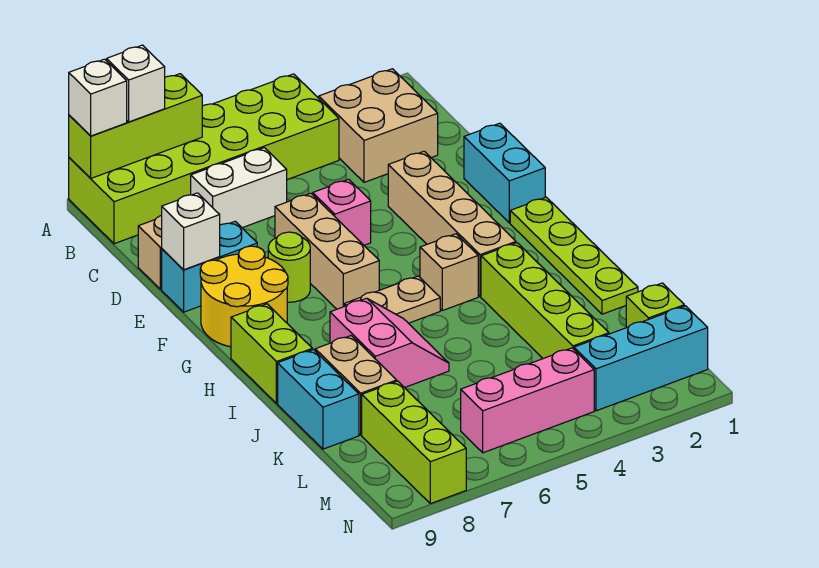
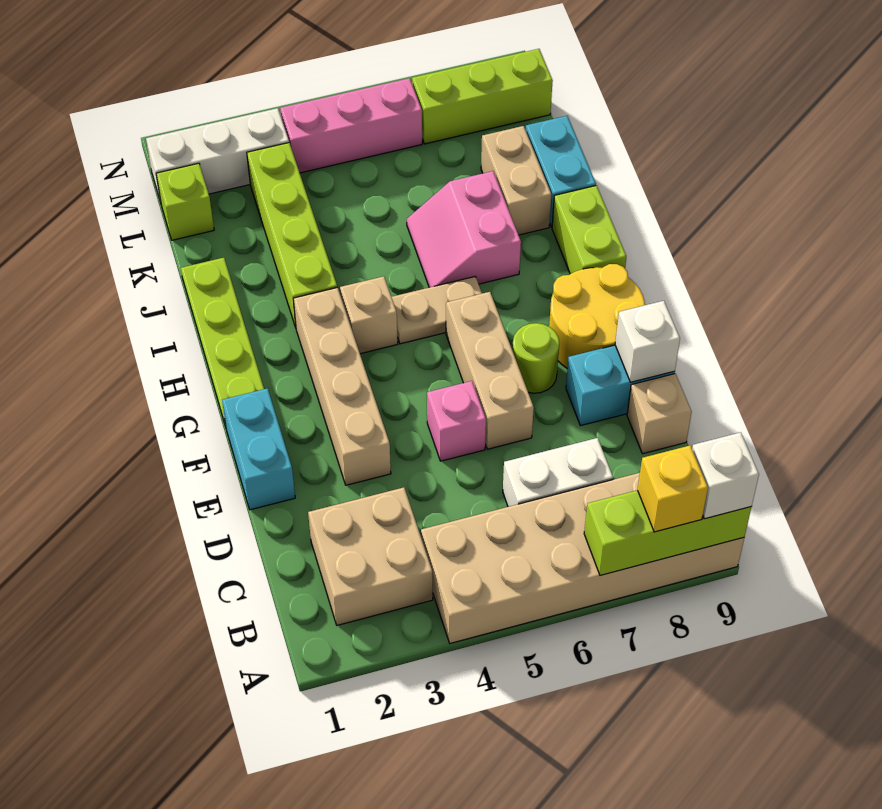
lime 2x6 brick [69,74,339,244] -> tan 2x6 brick [421,473,744,643]
white 1x1 brick [107,45,165,122] -> yellow 1x1 brick [638,446,708,532]
lime 1x3 brick [362,381,466,504] -> lime 1x3 brick turned to [412,49,553,144]
cyan 1x3 brick [574,306,708,411] -> white 1x3 brick [146,108,289,202]

